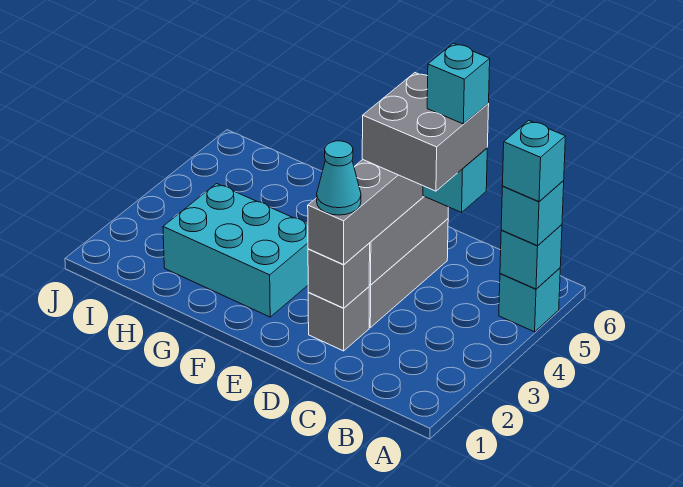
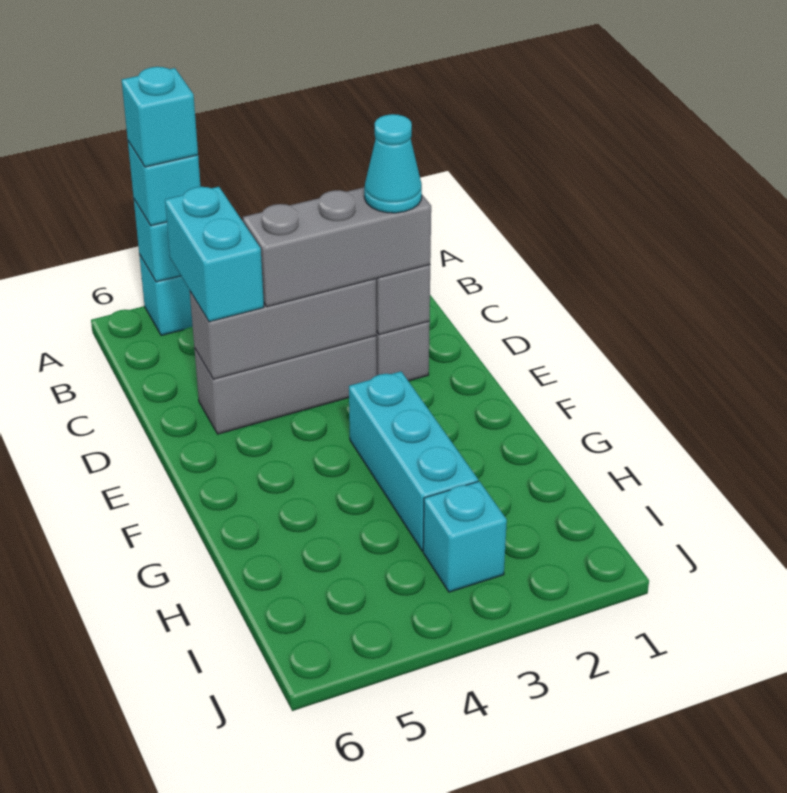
grey 2x2 brick [362,73,489,191] -> none
cyan 1x1 brick [427,43,490,124] -> cyan 1x1 brick moved to [423,481,507,592]
cyan 2x3 brick [163,184,308,317] -> cyan 1x3 brick [349,371,478,551]

